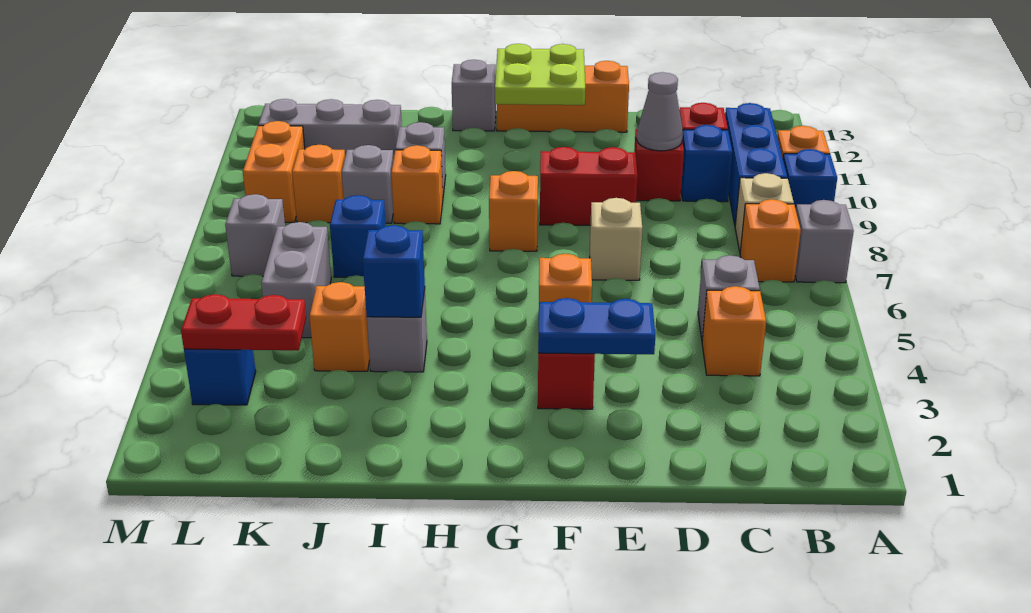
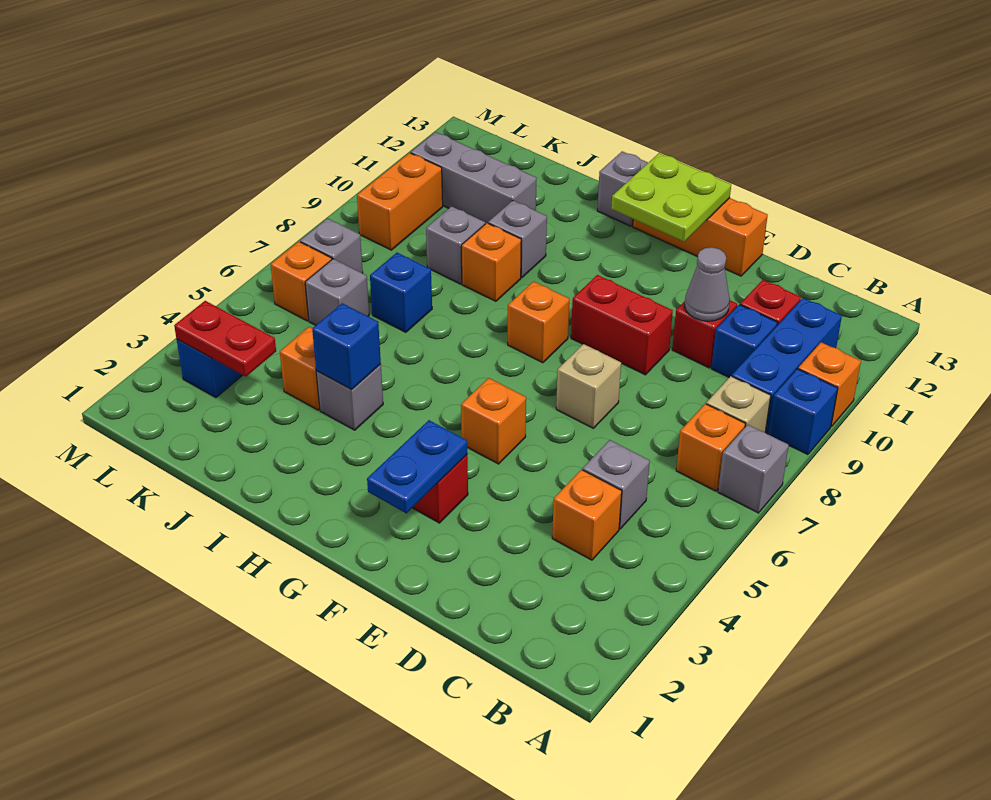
blue 1x2 plate [538,298,655,354] -> blue 1x2 plate turned to [367,420,467,513]
grey 1x2 brick [261,222,331,338] -> grey 1x1 brick [305,259,369,325]
orange 1x1 brick [292,145,345,223] -> orange 1x1 brick moved to [270,241,332,321]

